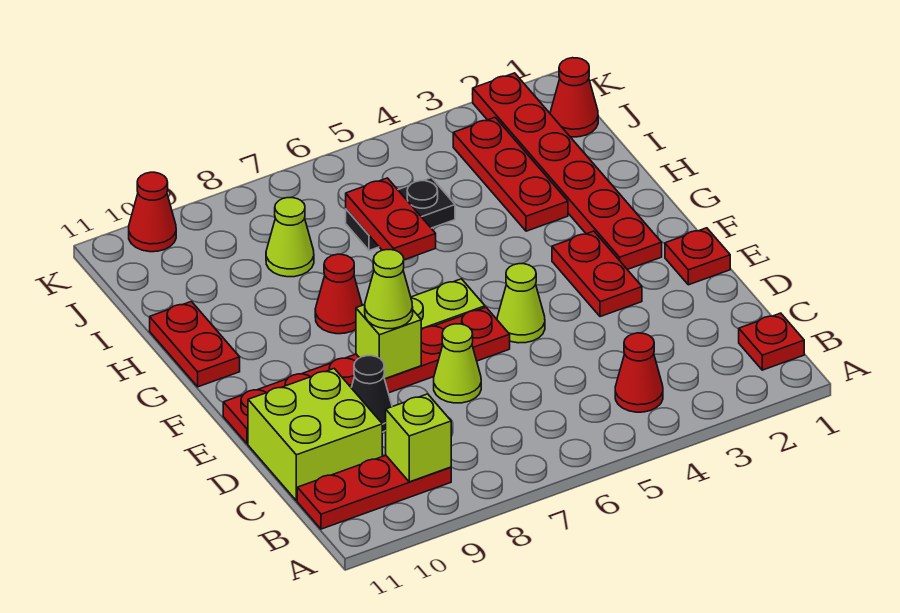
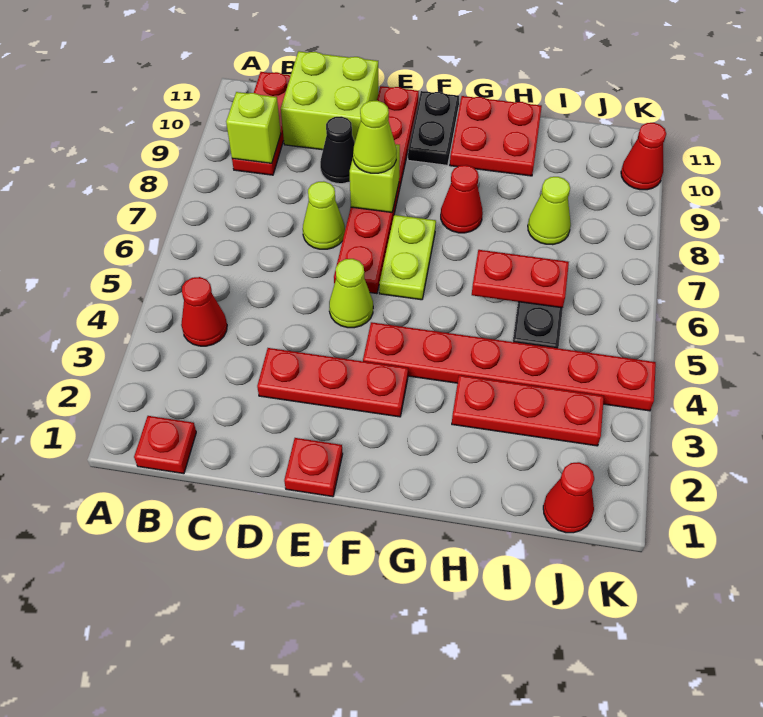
red 1x2 plate [552,231,642,317] -> red 1x3 plate [257,348,408,417]
red 1x6 plate [473,73,662,270] -> red 1x6 plate moved to [363,322,656,411]
none -> black 1x2 plate [408,91,459,165]
red 1x2 plate [150,301,240,387] -> red 2x2 plate [450,96,542,176]

